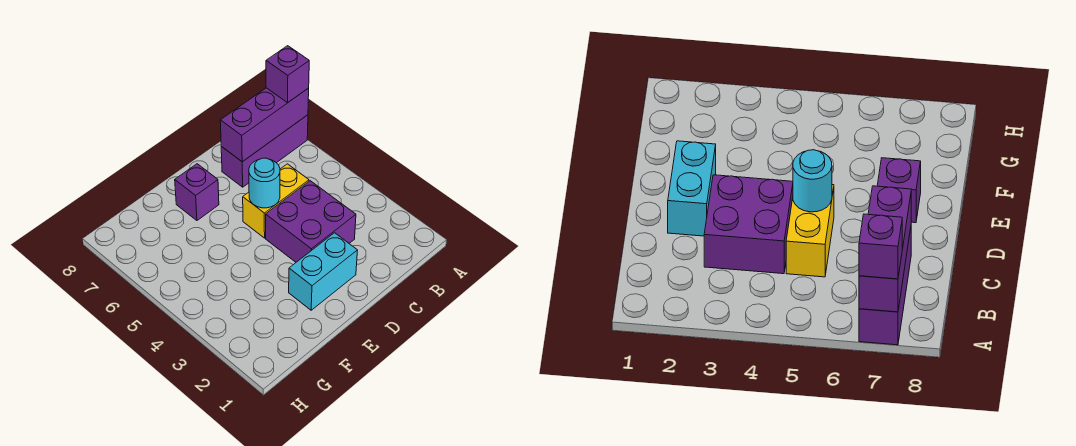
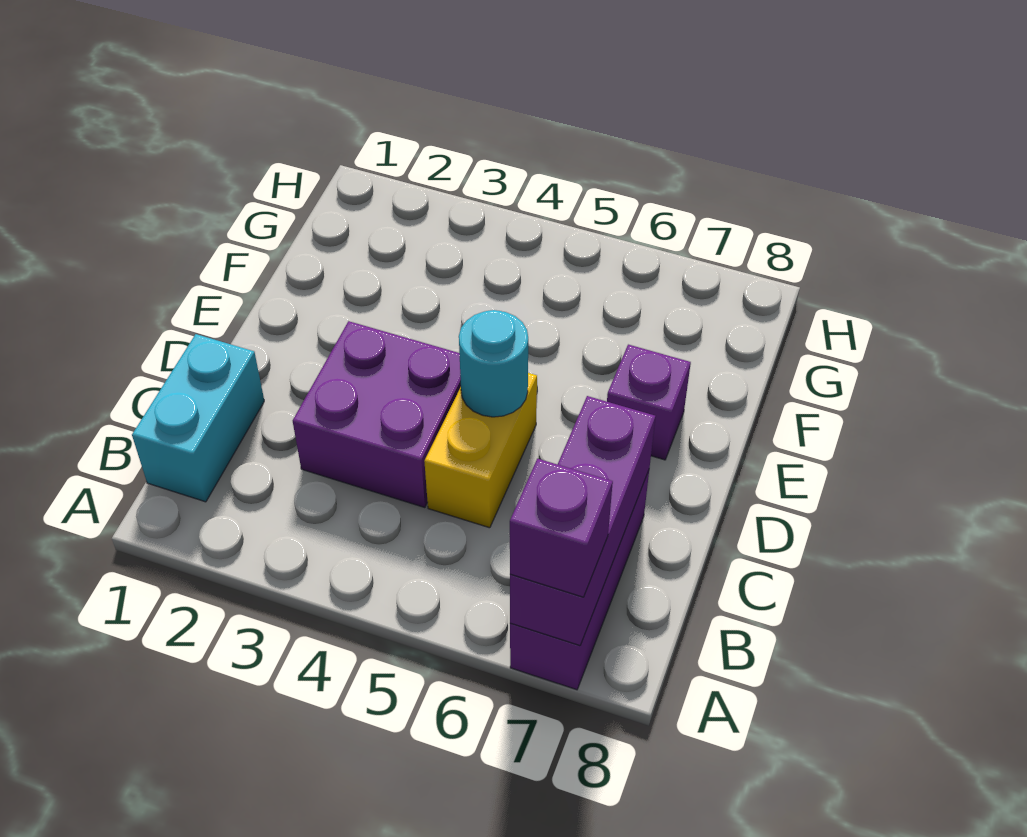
cyan 1x2 brick [289,233,358,310] -> cyan 1x2 brick moved to [132,334,264,502]

